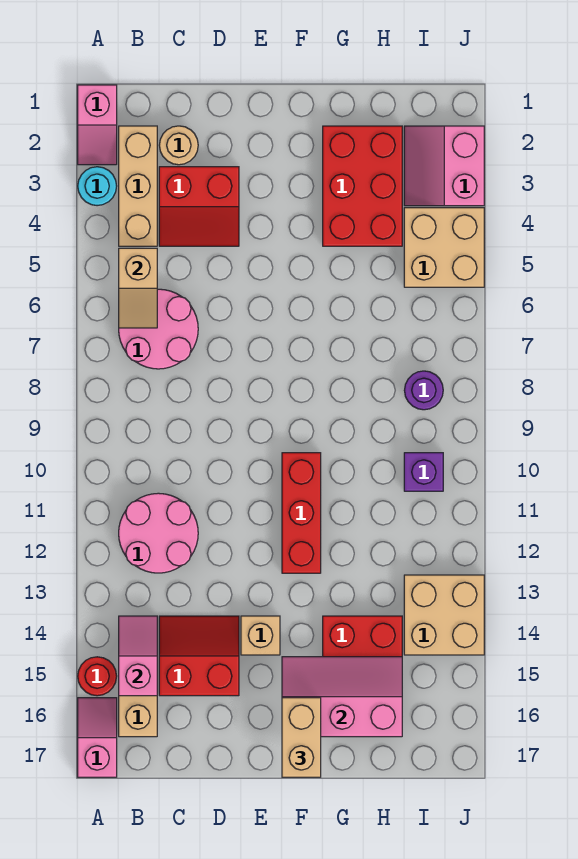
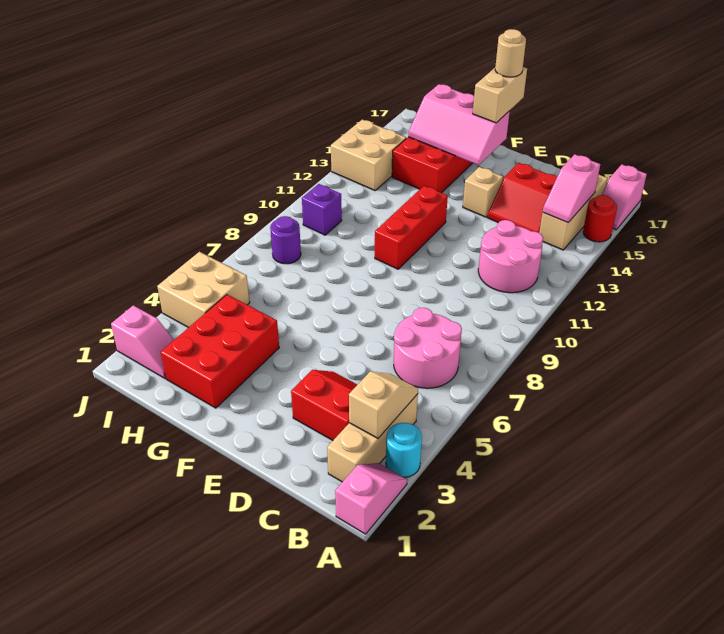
tan 1x2 slope [119,248,157,328] -> tan 1x2 slope moved to [349,372,418,438]
tan 1x1 round brick [159,126,198,165] -> tan 1x1 round brick moved to [495,29,526,77]
pink 2x2 slope [404,126,484,206] -> pink 1x2 slope [111,305,174,378]

